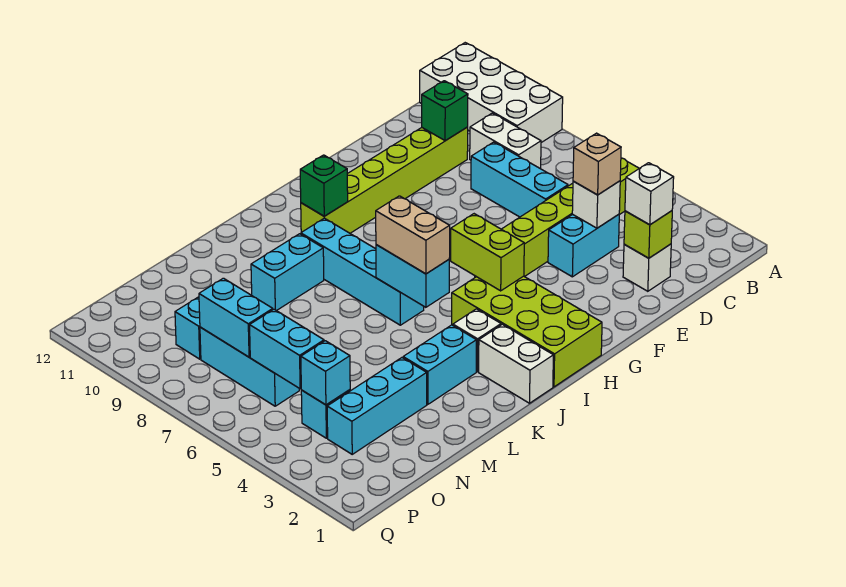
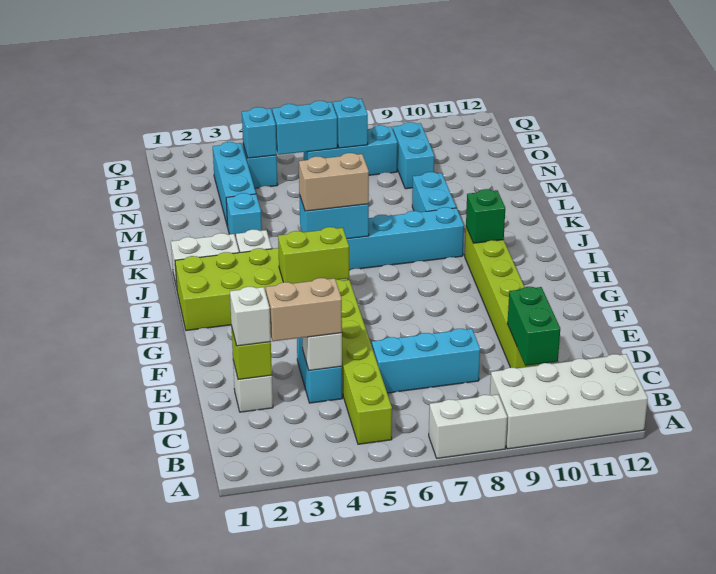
white 1x2 brick [470,113,541,169] -> white 1x2 brick moved to [429,395,507,458]
tan 1x1 brick [573,133,621,195] -> tan 1x2 brick [266,278,342,341]
green 1x1 brick [422,81,468,141] -> green 1x2 brick [507,287,560,366]
cyan 1x2 brick [403,325,476,404] -> cyan 1x1 brick [226,193,262,238]
cyan 1x2 brick [199,278,273,357] -> cyan 1x1 brick [333,97,368,148]

